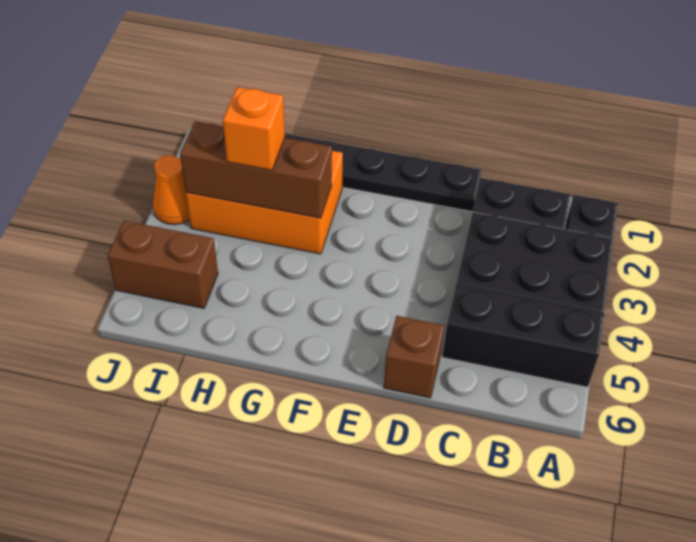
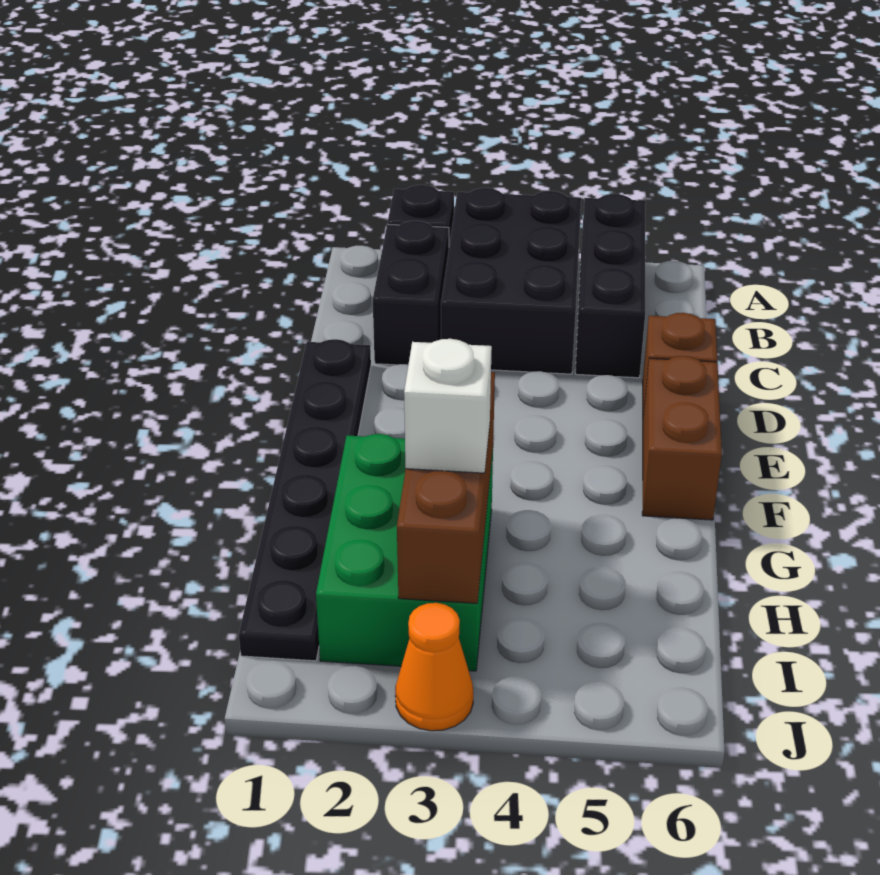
orange 2x3 brick [186,151,343,254] -> green 2x3 brick [316,434,493,671]
orange 1x1 brick [223,87,285,170] -> white 1x1 brick [404,339,492,473]
brown 1x2 brick [107,221,218,308] -> brown 1x2 brick moved to [642,356,722,520]

